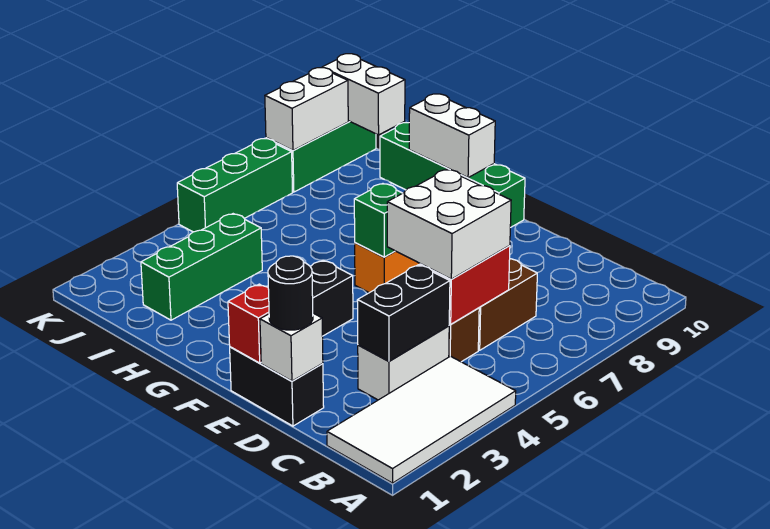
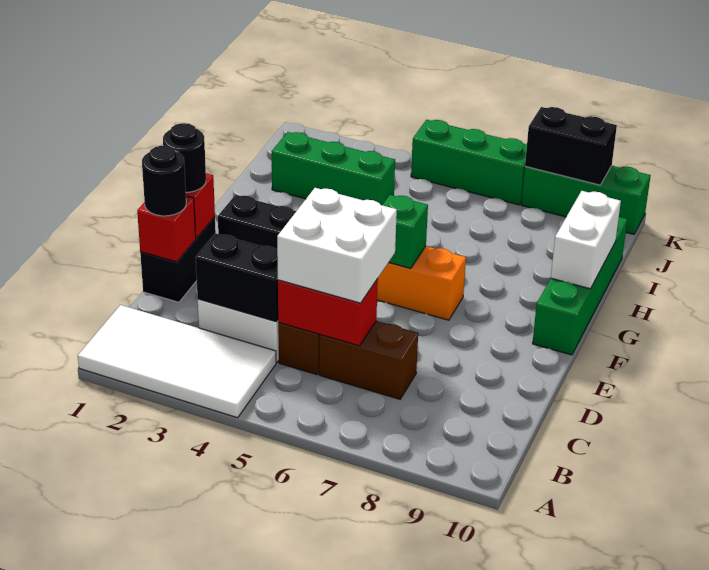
white 1x1 brick [260,313,323,381] -> red 1x1 brick [137,196,196,262]
none -> black 1x1 round brick [163,123,206,192]
white 1x2 brick [322,54,405,135] -> none
white 1x2 brick [265,68,348,150] -> black 1x2 brick [525,107,617,185]

